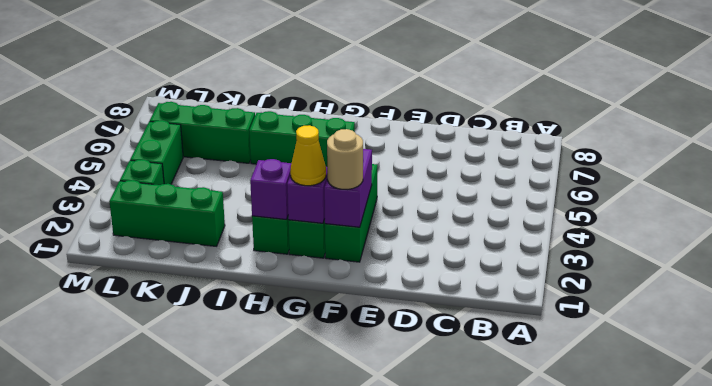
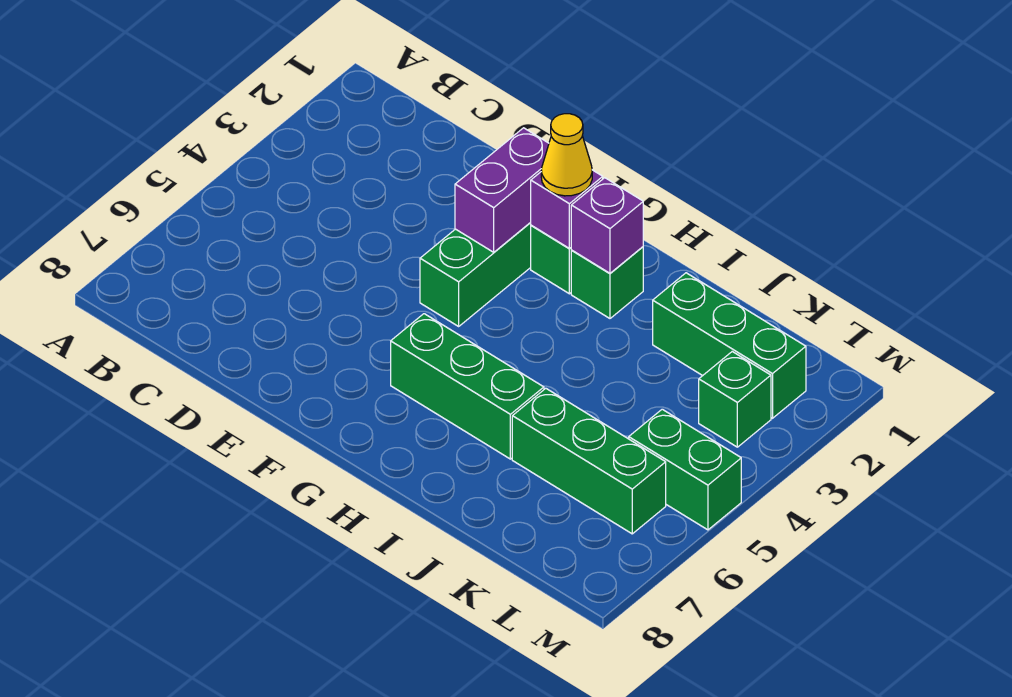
tan 1x1 round brick [327,129,363,189] -> none
green 1x2 brick [130,120,183,184] -> green 1x2 brick turned to [629,409,741,530]

